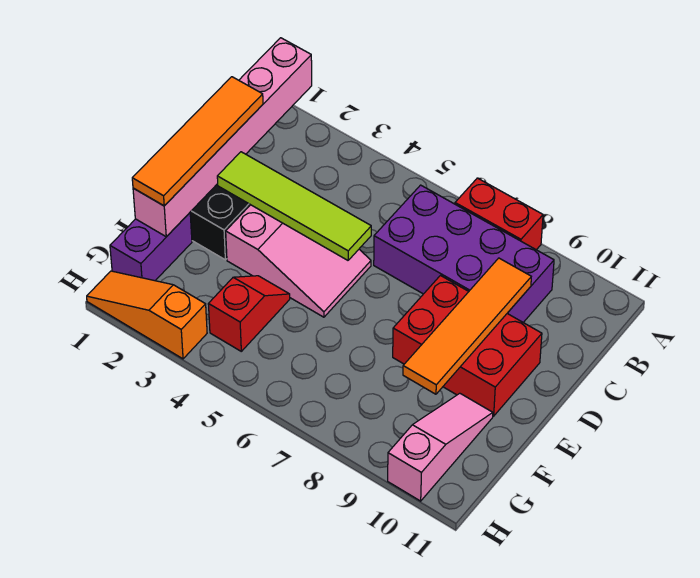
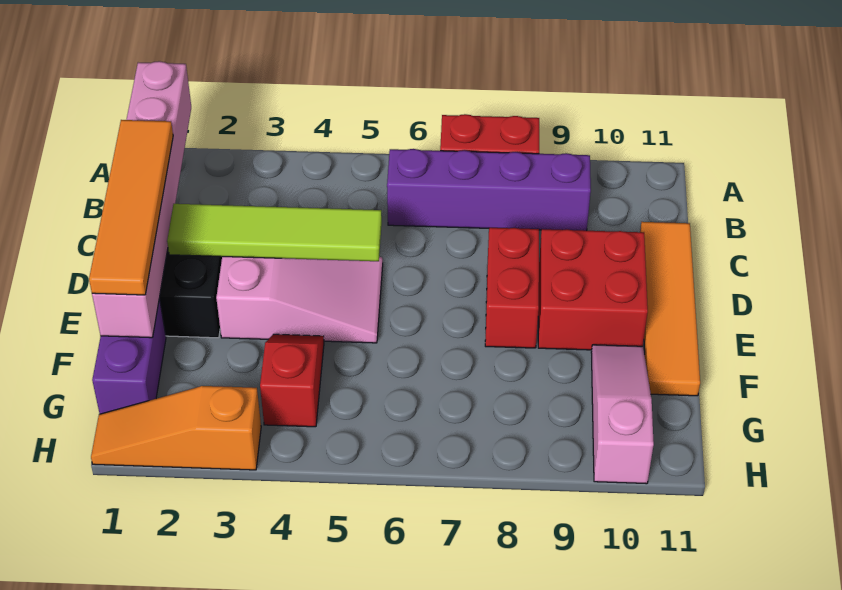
purple 2x4 brick [374,185,554,322] -> purple 1x4 brick [387,149,591,231]
orange 1x4 tile [403,258,531,394] -> orange 1x4 tile moved to [640,222,700,396]

